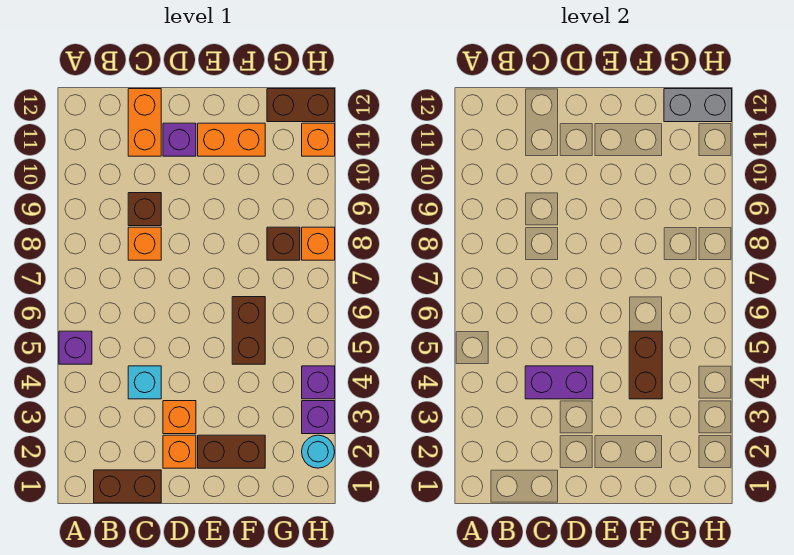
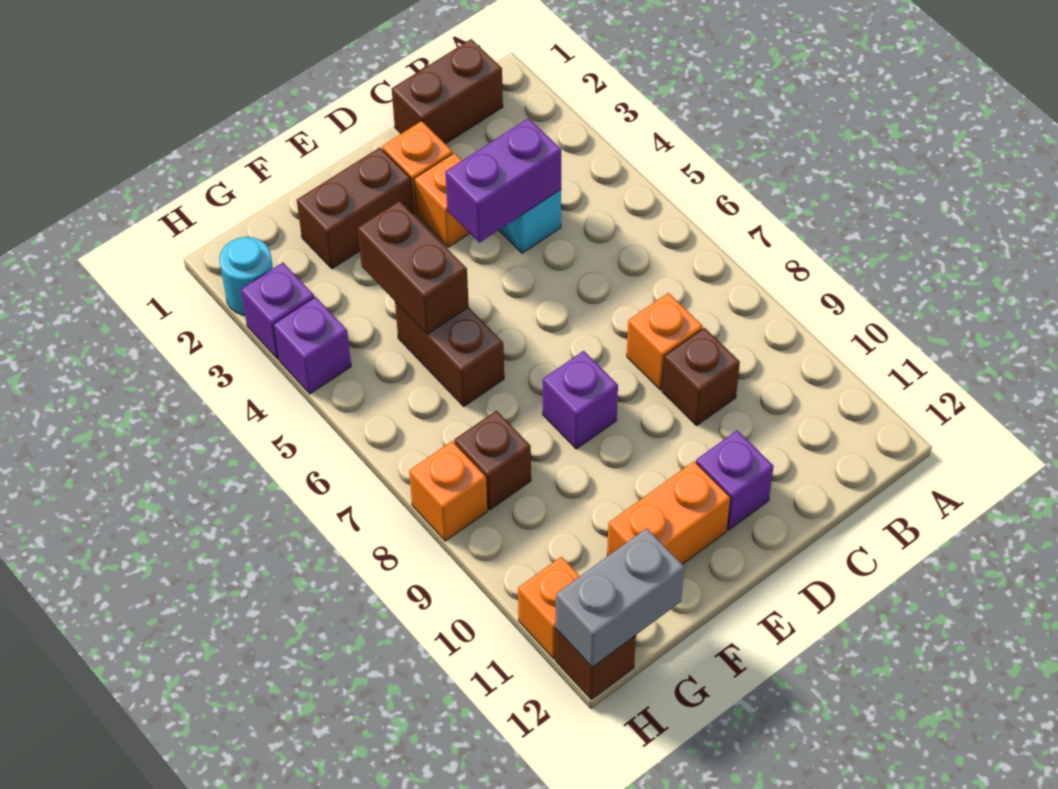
purple 1x1 brick [59,331,92,364] -> purple 1x1 brick moved to [543,351,618,449]
orange 1x2 brick [128,89,161,156] -> none
brown 1x2 brick [267,89,335,122] -> brown 1x1 brick [556,629,636,699]

